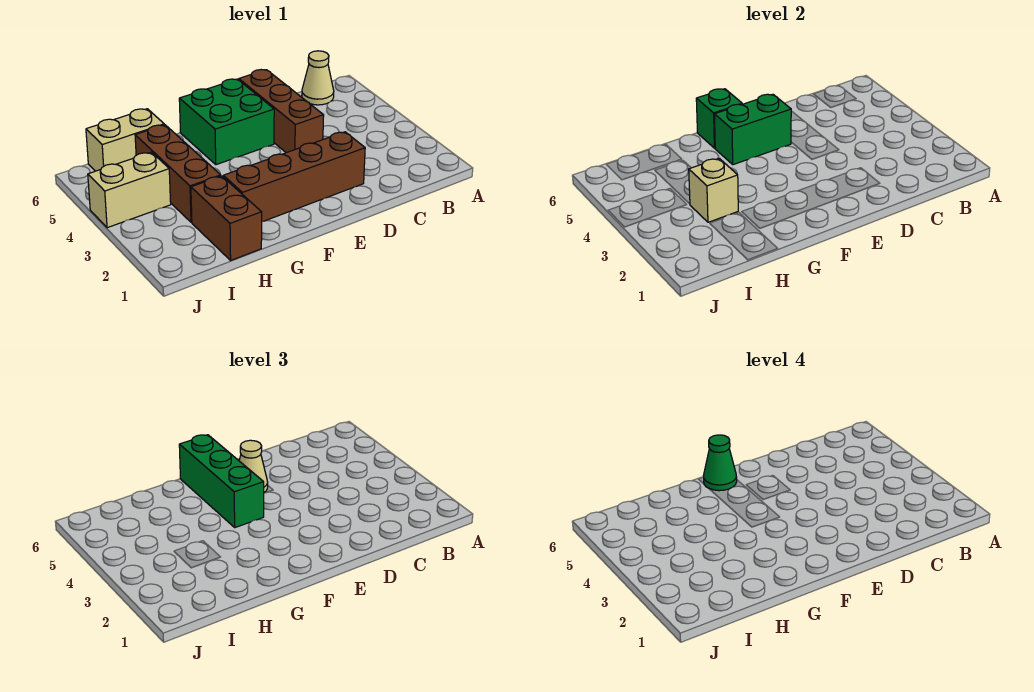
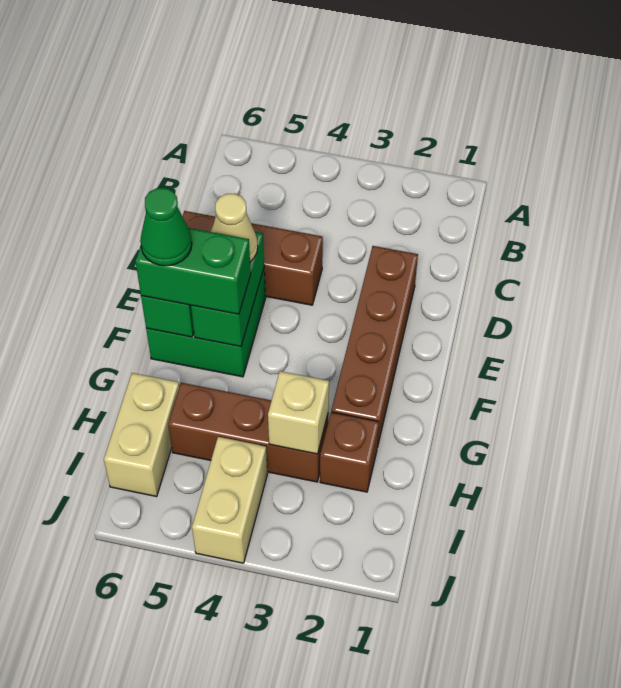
tan 1x1 cone [302,51,334,105] -> none
green 1x3 brick [179,435,264,528] -> green 1x2 brick [135,228,251,314]
brown 1x2 brick [191,176,262,260] -> brown 1x1 brick [320,412,379,492]

